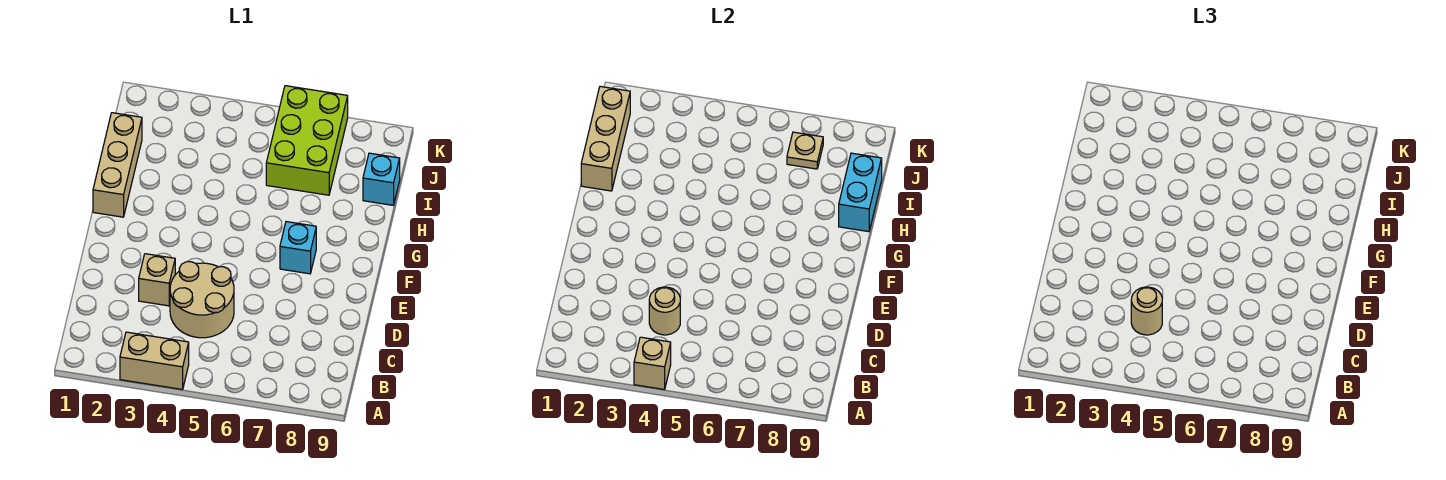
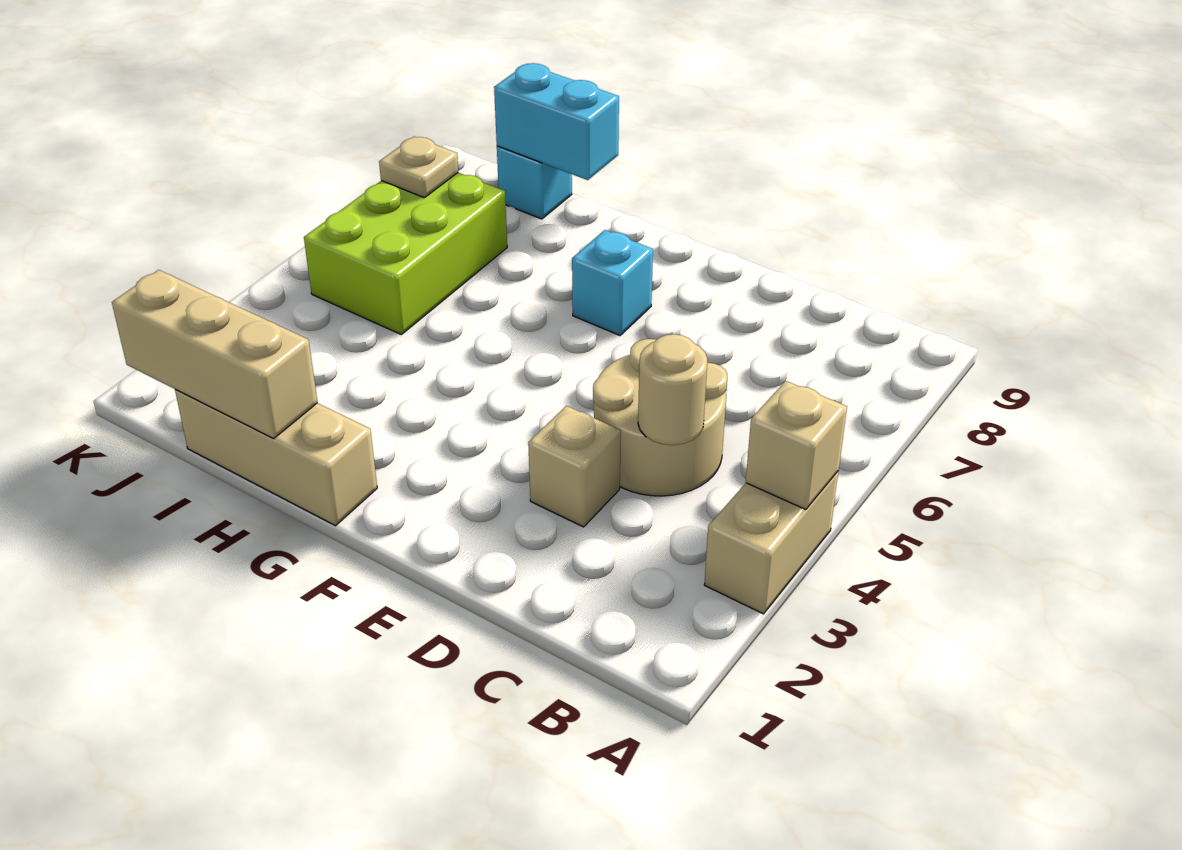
tan 1x1 round brick [1131,287,1162,335] -> none
lime 2x3 brick [266,86,348,195] -> lime 2x3 brick turned to [304,173,507,334]

